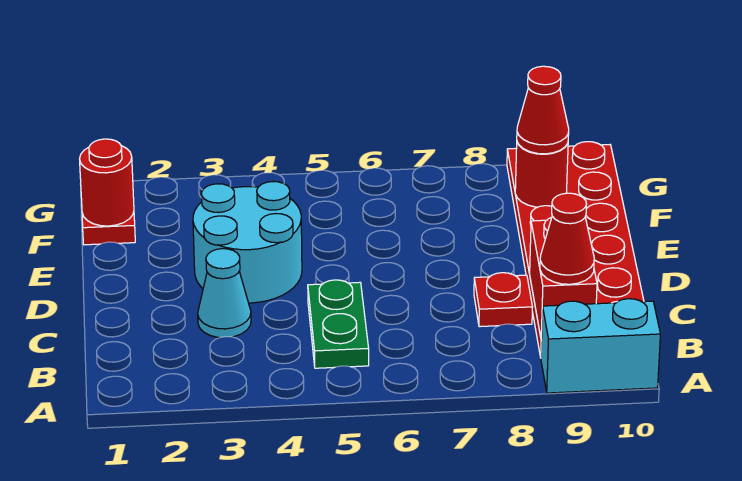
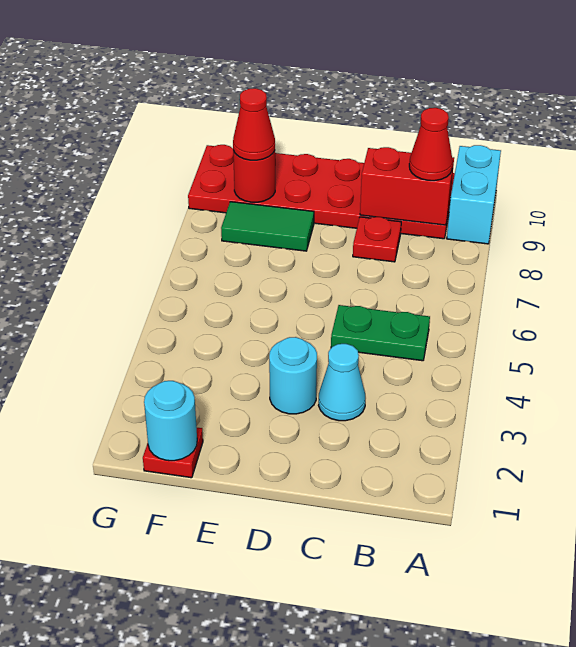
cyan 2x2 round brick [193,182,302,303] -> cyan 1x1 round brick [269,337,317,414]
none -> green 1x2 tile [221,202,314,251]
red 1x1 round brick [80,139,134,226] -> cyan 1x1 round brick [144,381,197,461]

